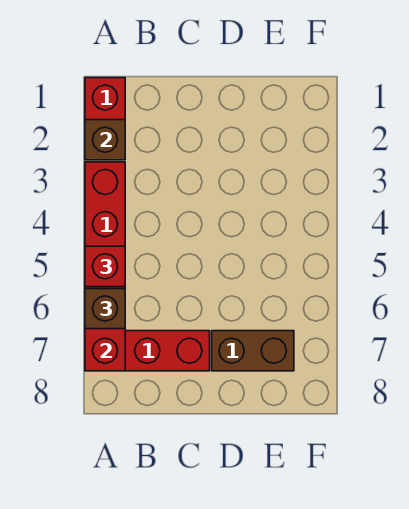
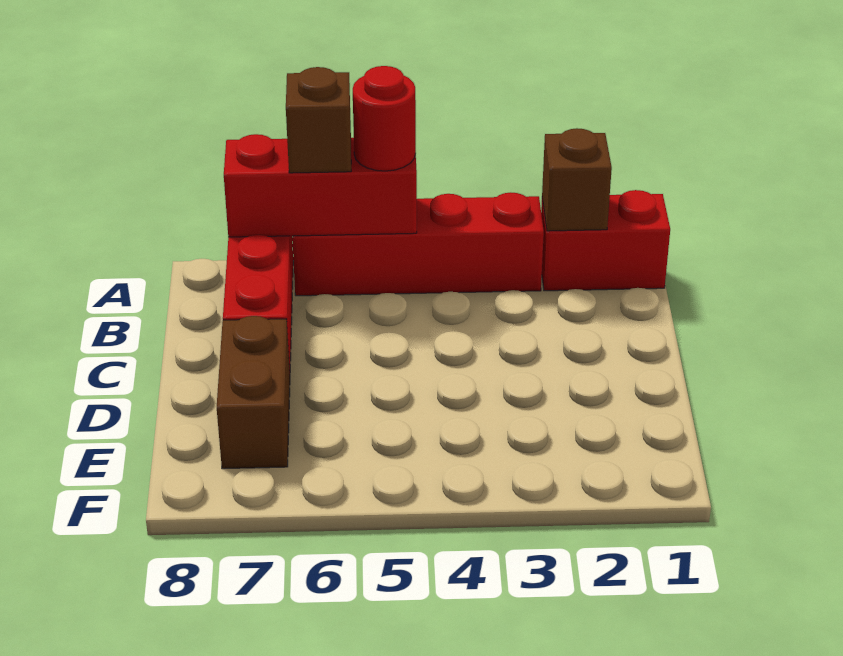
red 1x1 brick [85,246,125,287] -> red 1x1 round brick [353,66,416,171]

